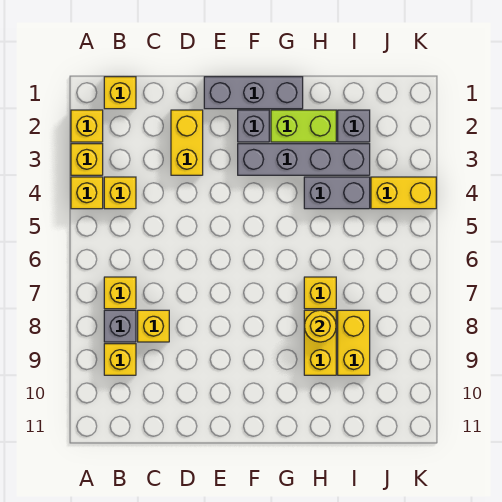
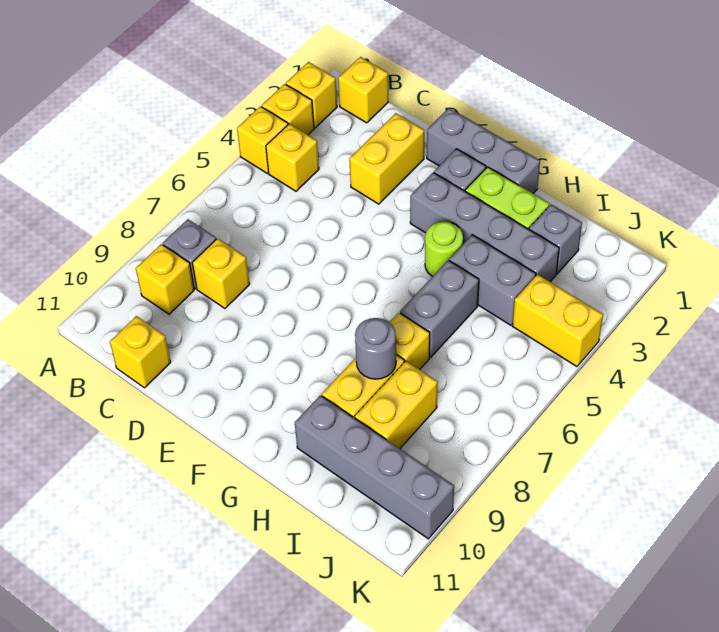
yellow 1x1 brick [104,277,136,309] -> yellow 1x1 brick moved to [110,316,171,388]
none -> lime 1x1 round brick [425,222,463,277]
none -> grey 1x2 brick [400,260,479,358]
yellow 1x1 round brick [304,310,336,342] -> grey 1x1 round brick [355,318,396,379]
none -> grey 1x4 brick [295,395,454,539]

